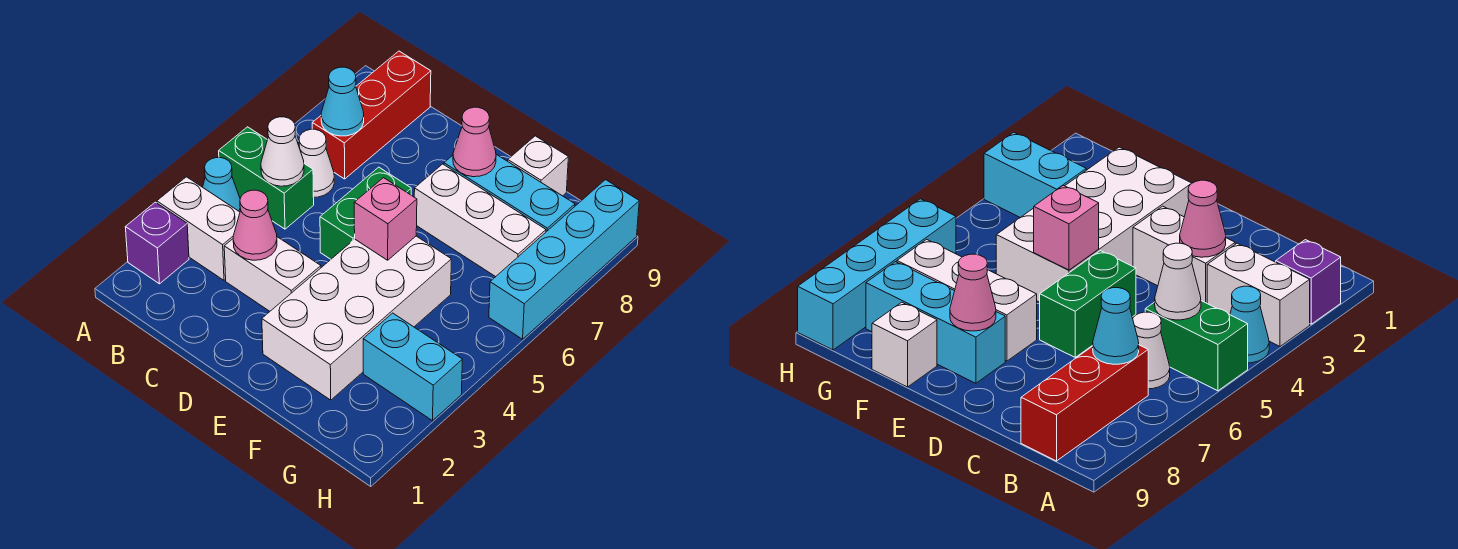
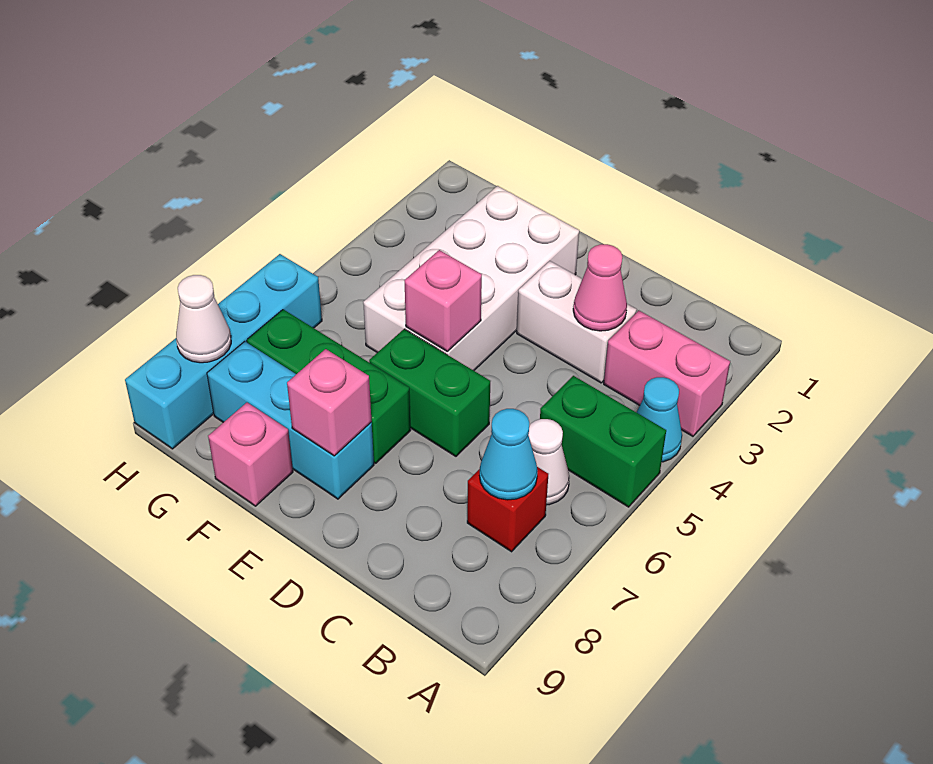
purple 1x1 brick [126,202,189,284] -> none
white 1x2 brick [157,177,240,280] -> pink 1x2 brick [604,311,730,436]
white 1x1 cone [261,117,304,186] -> white 1x1 cone moved to [176,275,231,363]
red 1x3 brick [312,51,431,179] -> red 1x1 brick [467,467,548,552]
green 1x2 brick [320,167,411,259] -> green 1x2 brick turned to [369,329,490,456]
white 1x3 brick [414,164,546,277] -> green 1x3 brick [247,309,411,463]
pink 1x1 cone [453,107,496,177] -> pink 1x1 brick [287,349,372,456]
white 1x1 brick [508,136,568,196] -> pink 1x1 brick [208,402,293,506]
cyan 1x2 brick [363,313,462,421] -> none

